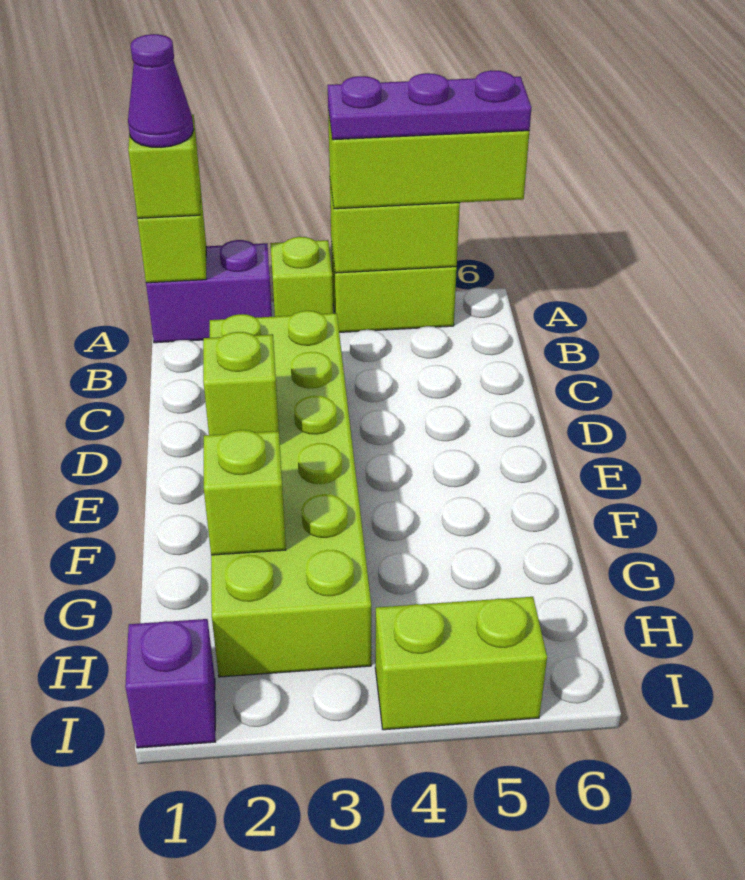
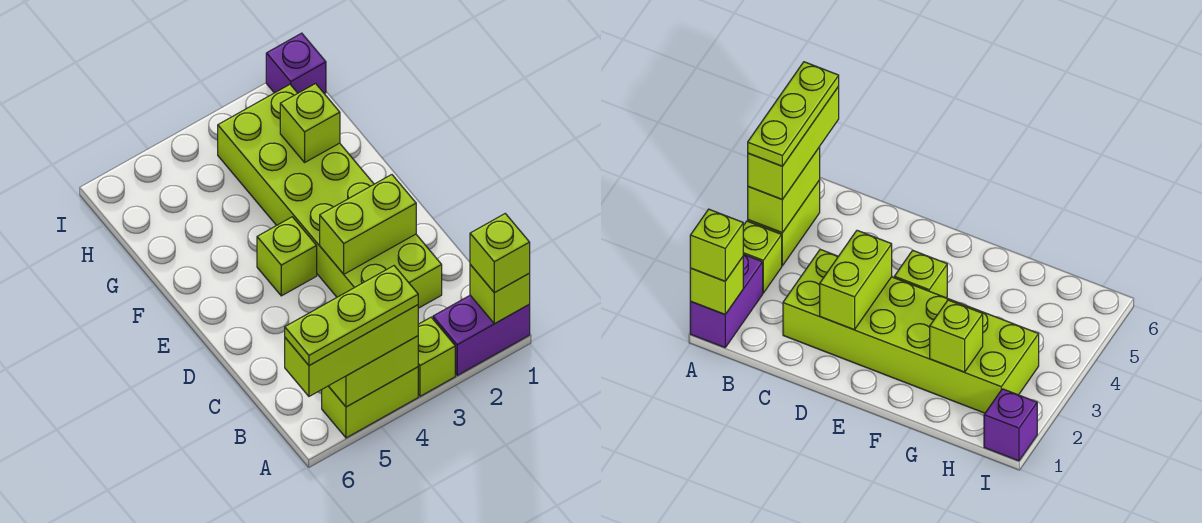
purple 1x1 cone [128,34,194,147] -> none
purple 1x3 plate [328,71,531,140] -> lime 1x3 plate [285,266,418,366]
lime 1x1 brick [203,332,279,435] -> lime 1x1 brick moved to [257,217,317,296]
lime 1x2 brick [375,597,547,730] -> lime 1x2 brick moved to [320,175,416,274]

